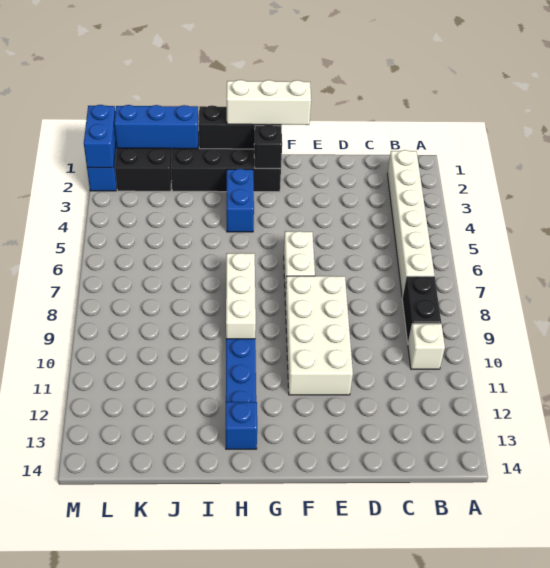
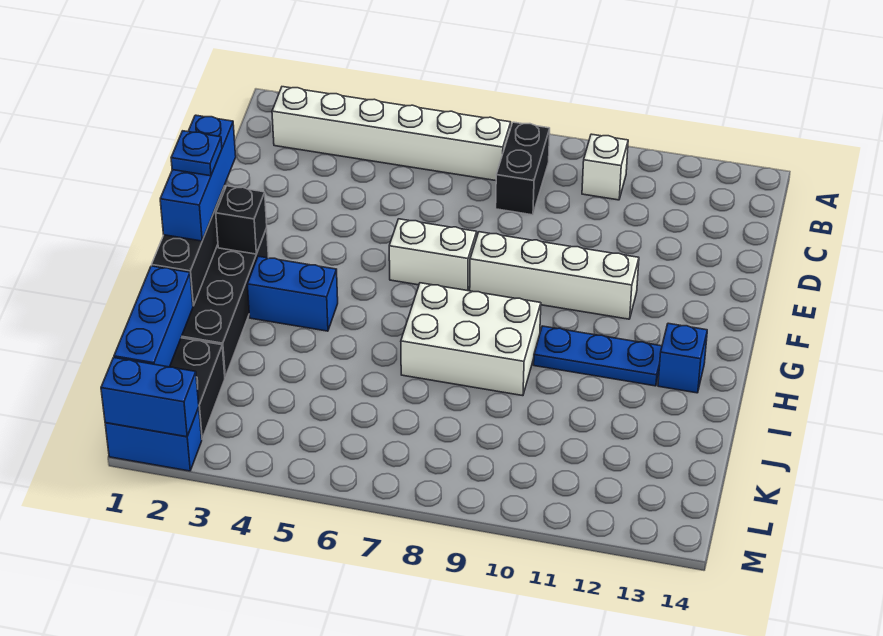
black 1x2 brick [402,276,441,342] -> black 1x2 brick turned to [496,122,550,215]
white 2x4 brick [285,276,353,395] -> white 1x4 brick [470,232,639,319]
white 1x3 brick [227,80,311,125] -> blue 1x3 brick [160,115,236,241]
none -> blue 1x1 plate [171,131,222,176]
white 1x3 brick [226,253,256,339] -> white 2x3 brick [401,283,541,396]

